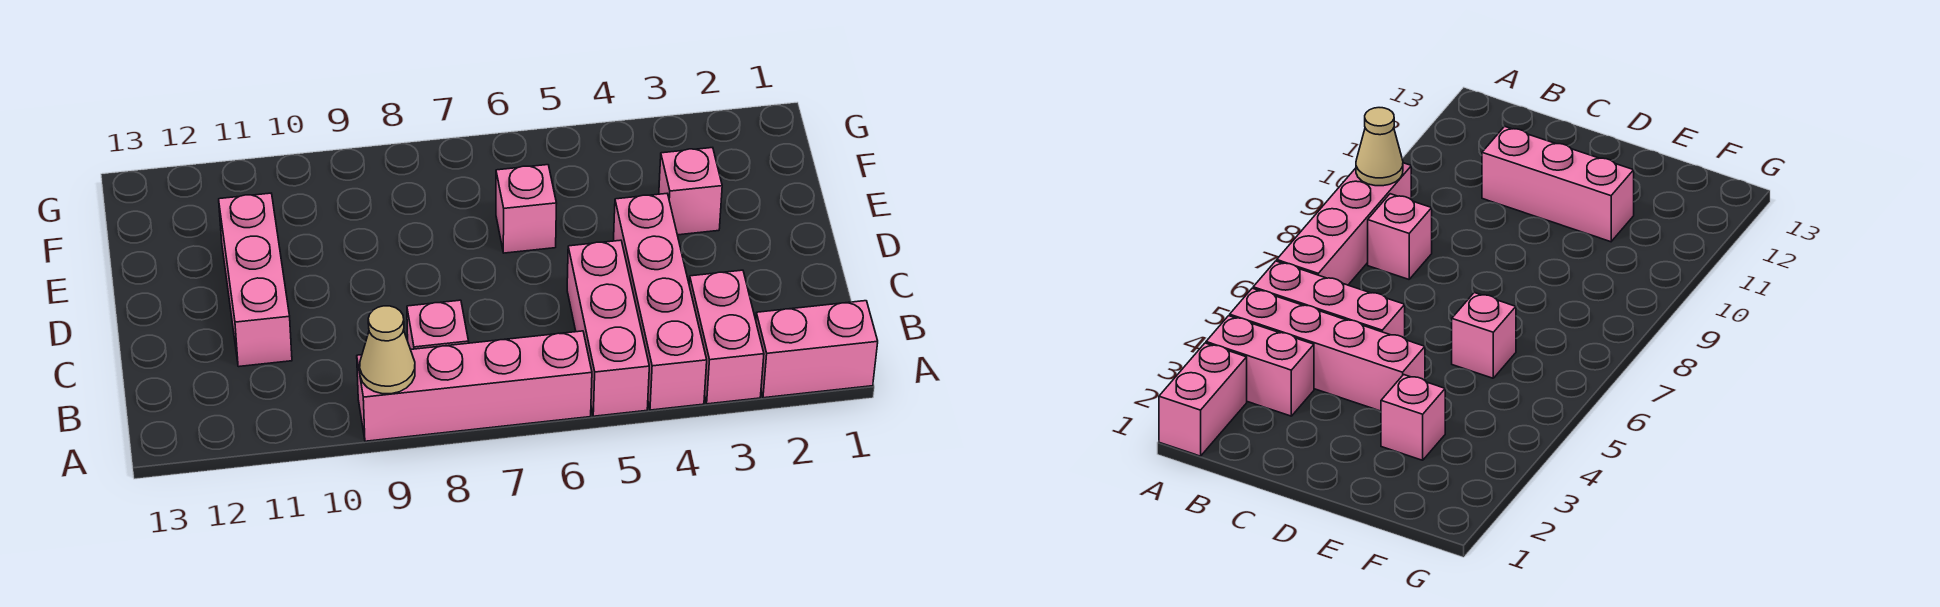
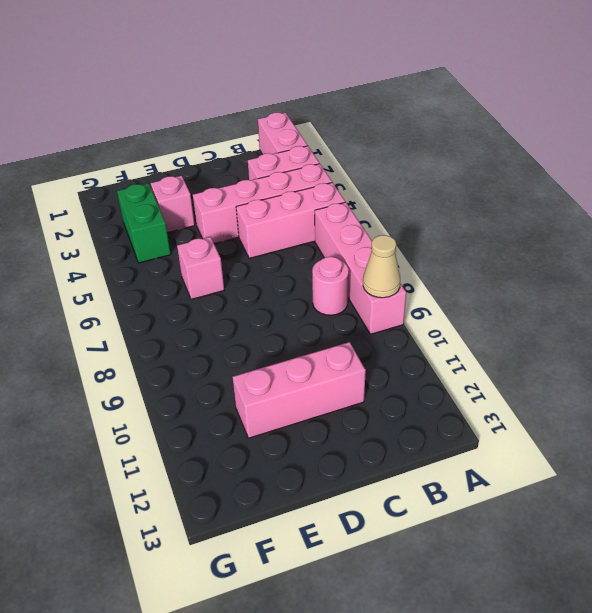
pink 1x1 brick [407,300,469,350] -> pink 1x1 round brick [312,257,349,315]
none -> green 1x2 brick [117,183,171,263]

